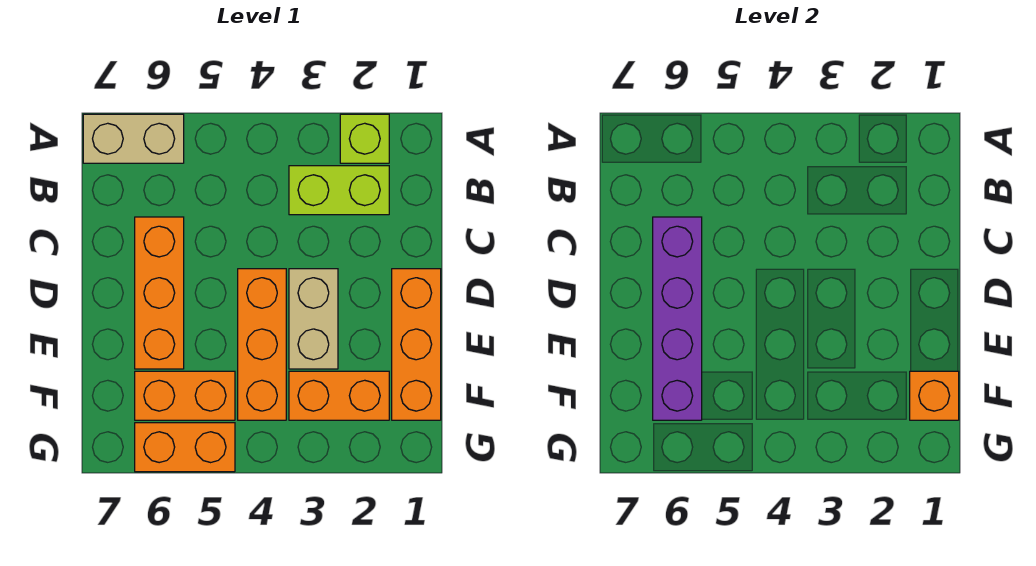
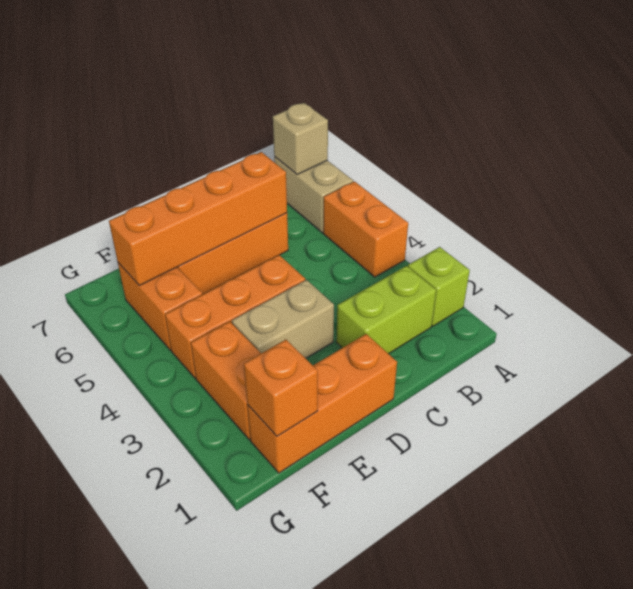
none -> tan 1x1 brick [273,103,328,174]
lime 1x2 brick [289,166,389,215] -> lime 1x2 brick turned to [336,266,436,354]
purple 1x4 brick [653,217,702,420] -> orange 1x4 brick [109,152,287,286]
orange 1x2 brick [135,423,235,472] -> orange 1x2 brick moved to [323,181,408,277]

